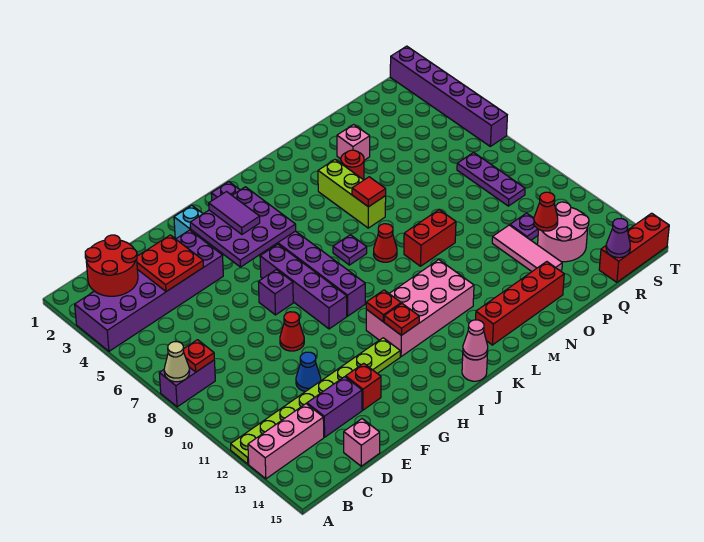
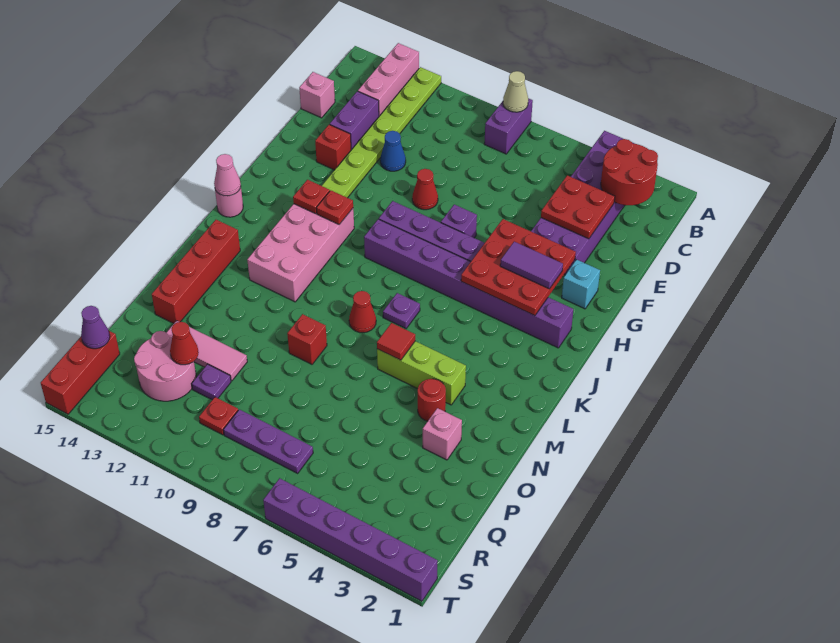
red 1x1 plate [183,340,214,372] -> red 1x1 plate moved to [199,397,238,435]
purple 3x3 plate [190,187,296,267] -> red 3x3 plate [461,219,576,316]
red 1x2 brick [404,210,456,266] -> red 1x1 brick [287,314,327,364]

